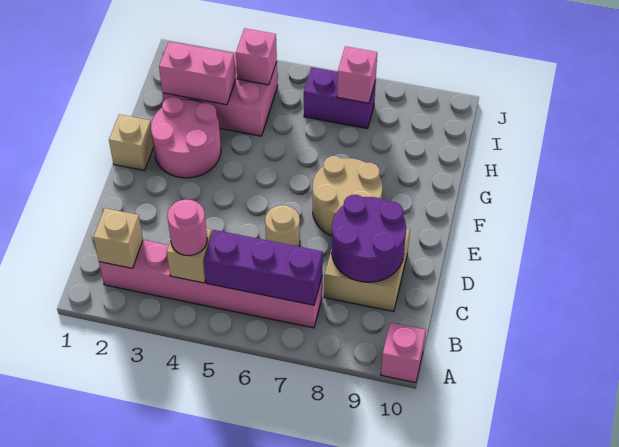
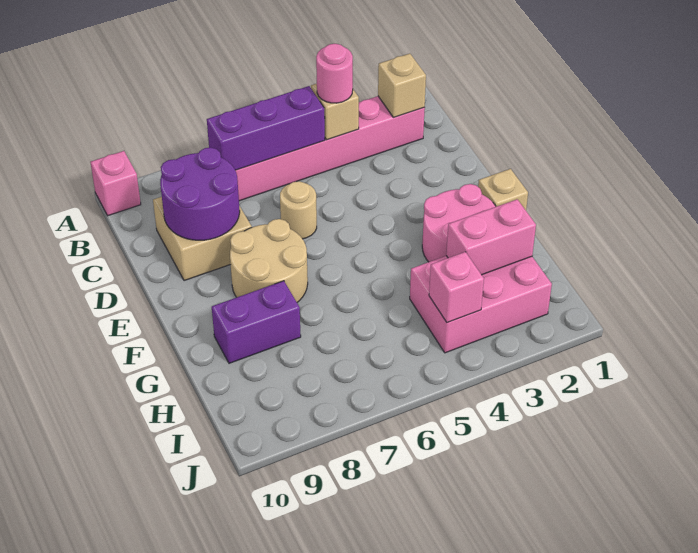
purple 1x2 brick [304,67,376,129] -> purple 1x2 brick moved to [212,281,301,363]
pink 1x1 brick [337,46,377,103] -> none

